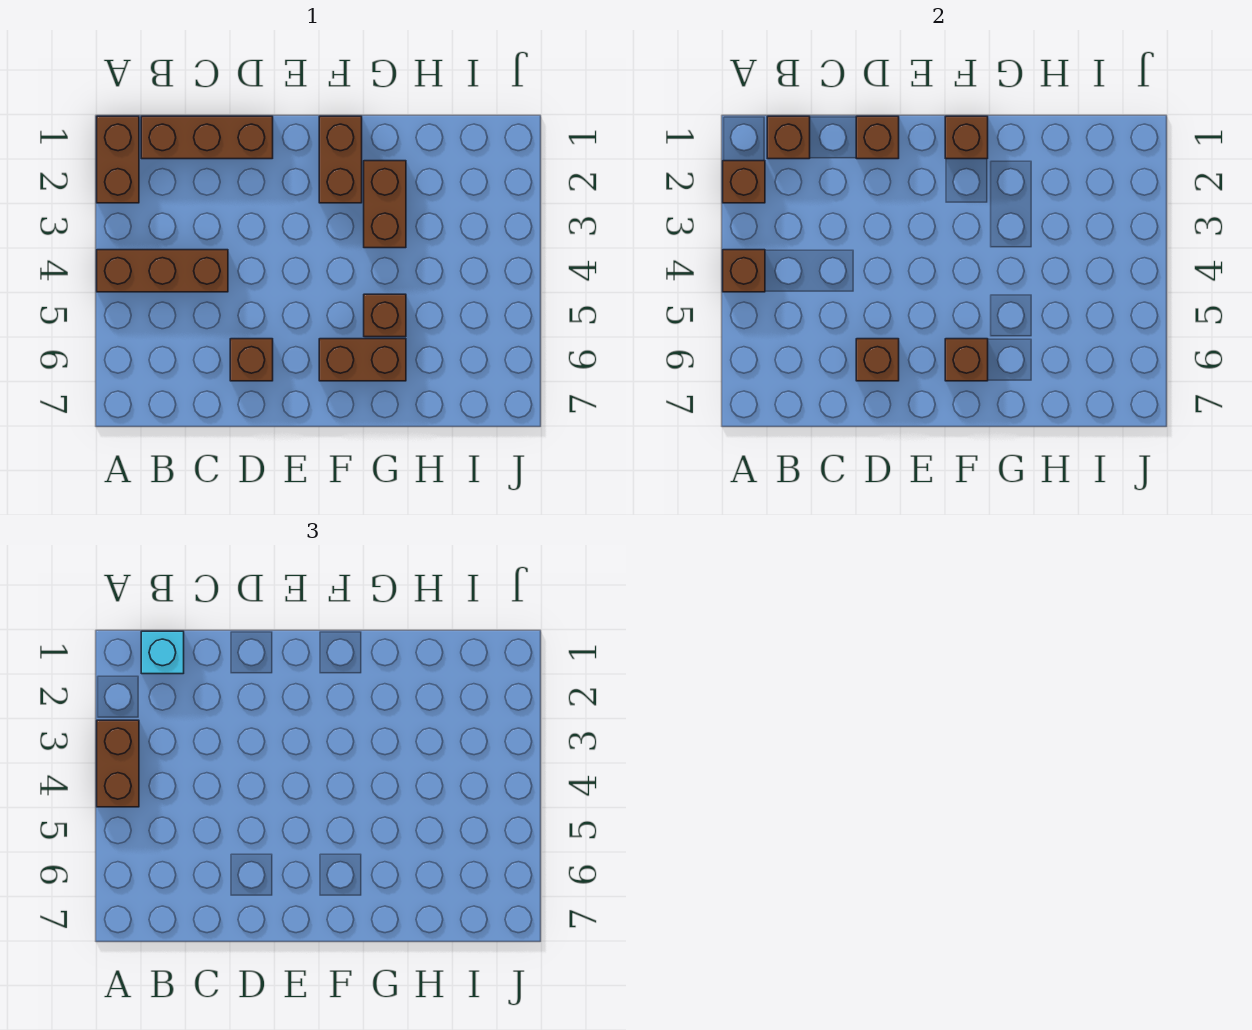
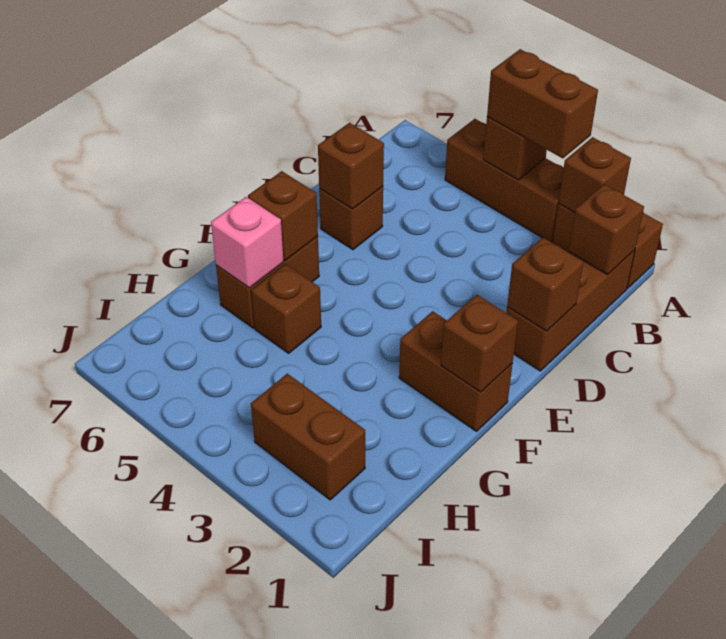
brown 1x3 brick [97,250,228,292] -> brown 1x3 brick turned to [445,119,564,242]
cyan 1x1 brick [141,631,184,674] -> none
brown 1x2 brick [364,161,406,248] -> brown 1x2 brick moved to [251,374,365,500]
none -> pink 1x1 brick [211,197,283,288]

